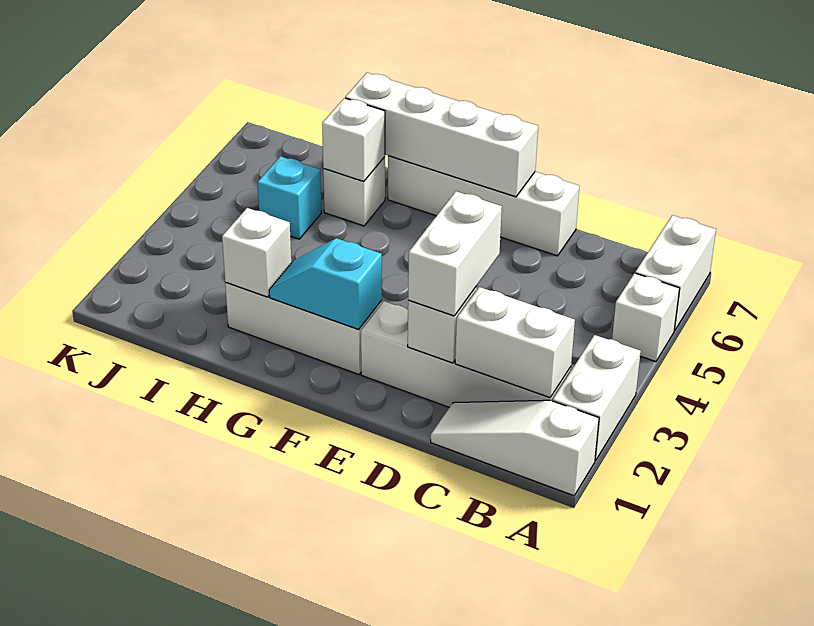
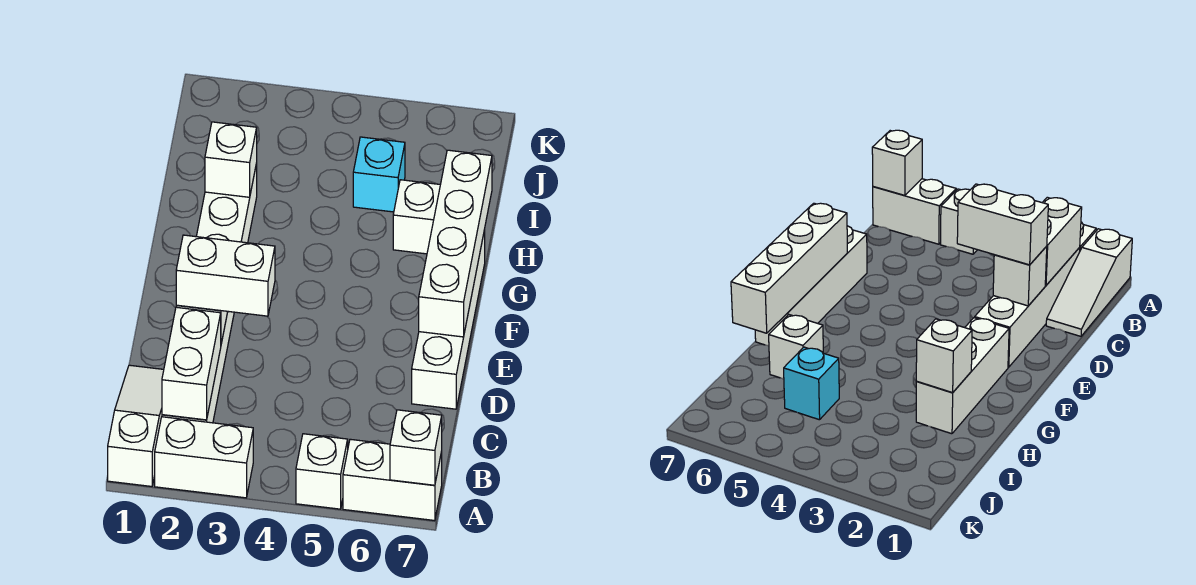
cyan 1x2 slope [269,238,382,329] -> none
white 1x1 brick [322,98,385,182] -> white 1x1 brick moved to [390,410,442,485]

